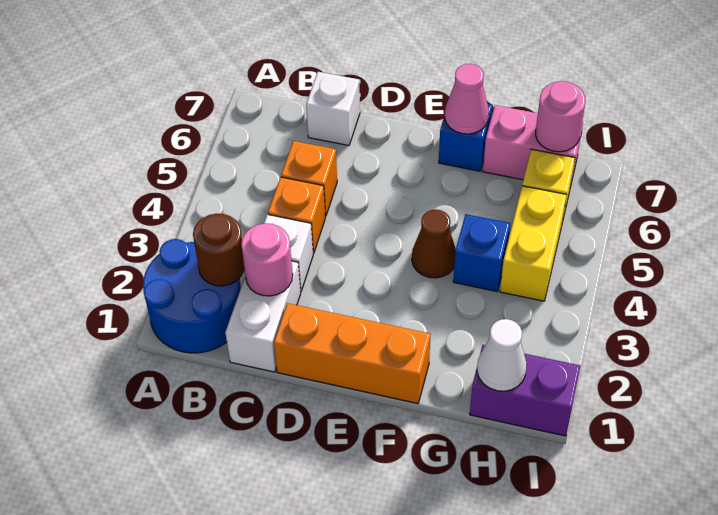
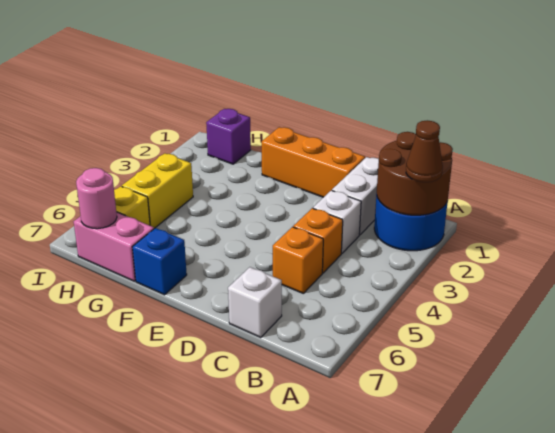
brown 1x1 round brick [193,214,245,286] -> brown 2x2 round brick [377,132,453,215]
pink 1x1 round brick [241,223,293,296] -> none
brown 1x1 cone [412,210,456,278] -> brown 1x1 cone moved to [406,120,443,182]
pink 1x1 cone [445,64,489,134] -> none
blue 1x1 brick [453,214,510,291] -> none
purple 1x2 brick [470,345,580,436] -> purple 1x1 brick [206,109,251,164]
white 1x1 cone [477,319,527,391] -> none

